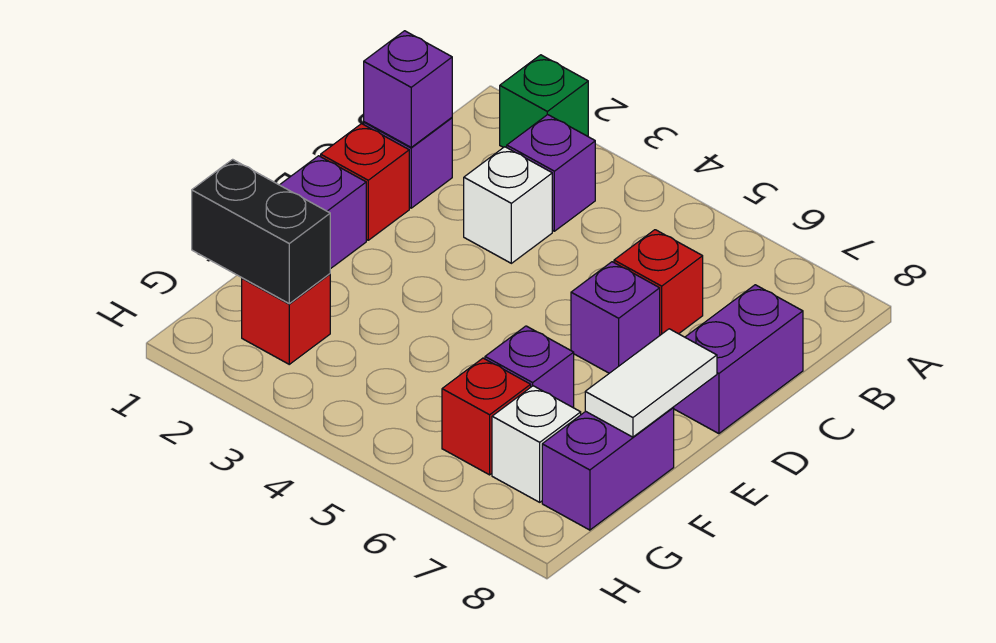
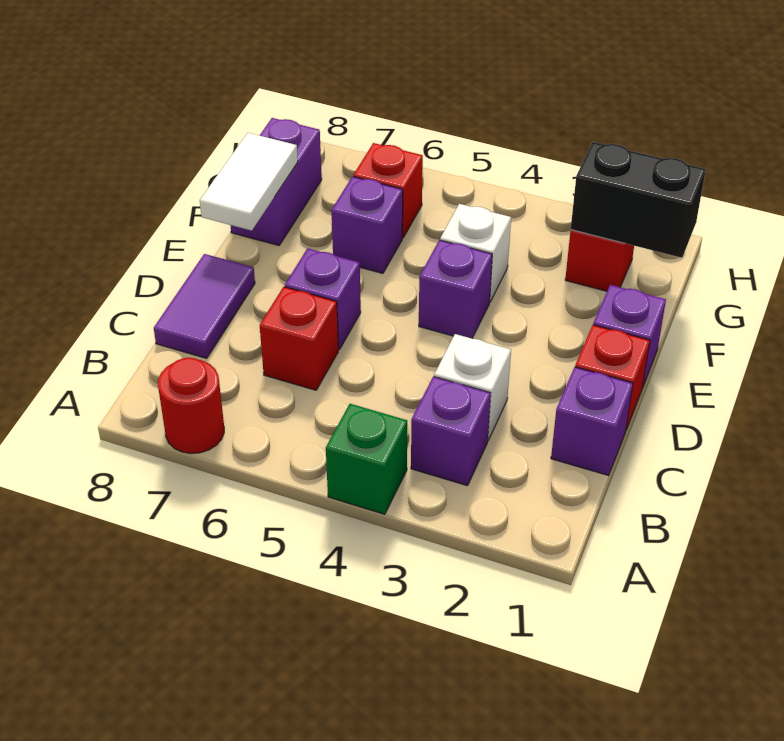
green 1x1 brick [500,55,588,148] -> green 1x1 brick moved to [326,404,407,514]
none -> red 1x1 round brick [158,358,224,453]
purple 1x1 brick [364,31,452,147] -> purple 1x1 brick moved to [419,240,492,338]
purple 1x2 brick [673,285,803,434] -> purple 1x2 tile [154,254,255,358]
white 1x1 brick [492,386,581,502] -> white 1x1 brick moved to [440,204,511,302]

